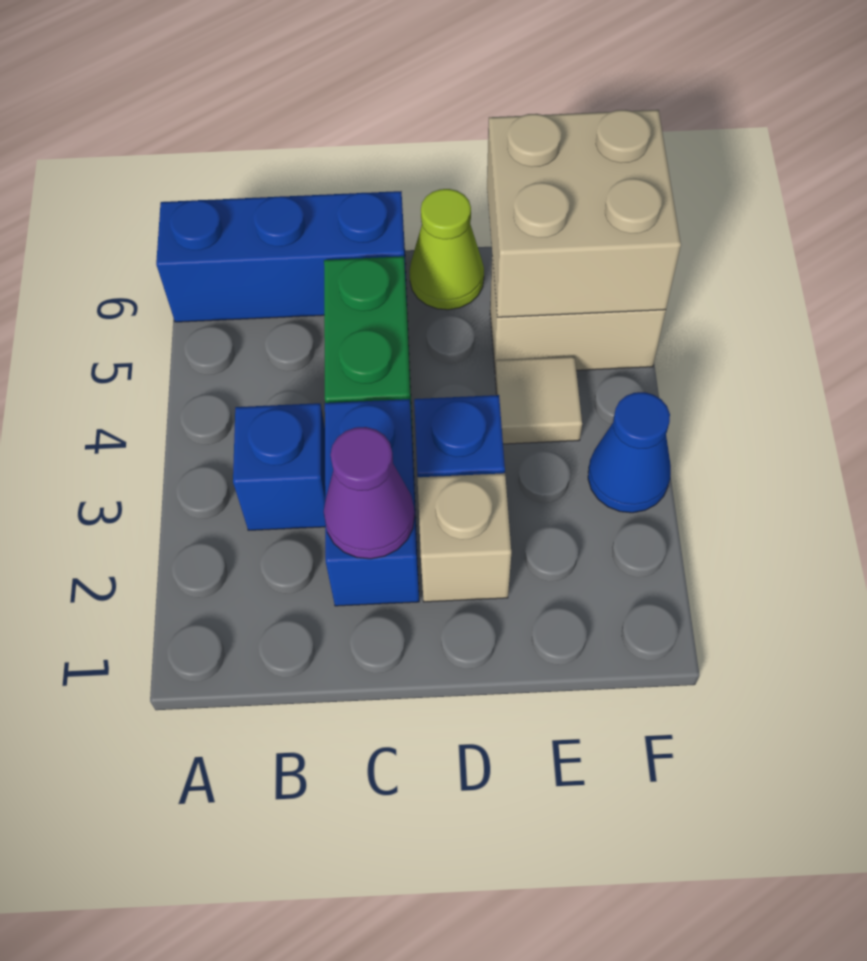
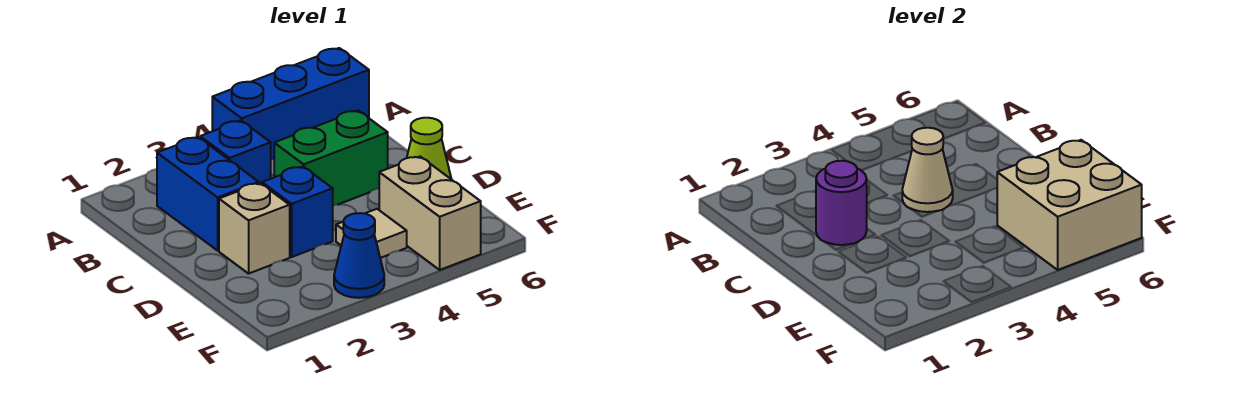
blue 1x3 brick [156,191,407,322] -> blue 1x3 brick turned to [212,48,369,159]
blue 1x2 brick [325,399,419,606] -> blue 1x2 brick turned to [157,137,259,251]
purple 1x1 cone [324,427,415,559] -> purple 1x1 round brick [816,161,867,245]
none -> tan 1x1 cone [902,128,953,212]

